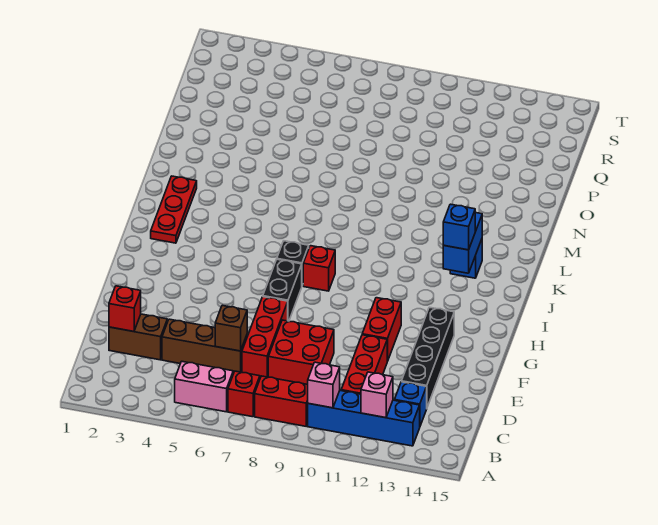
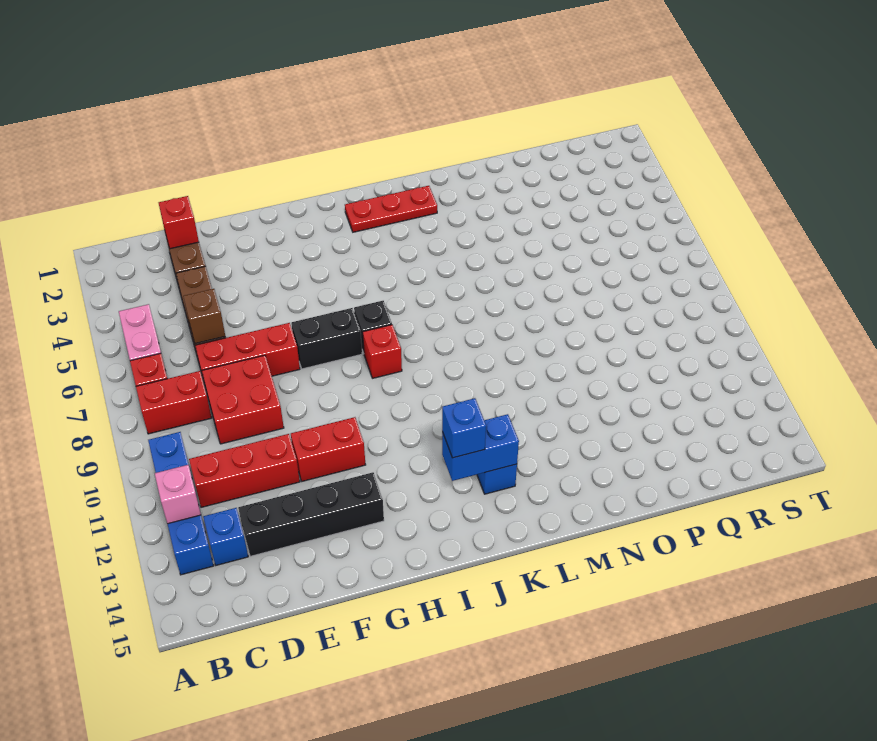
red 1x2 brick [255,376,308,426] -> red 1x2 brick turned to [136,371,212,434]
pink 1x1 brick [308,362,340,408] -> none

